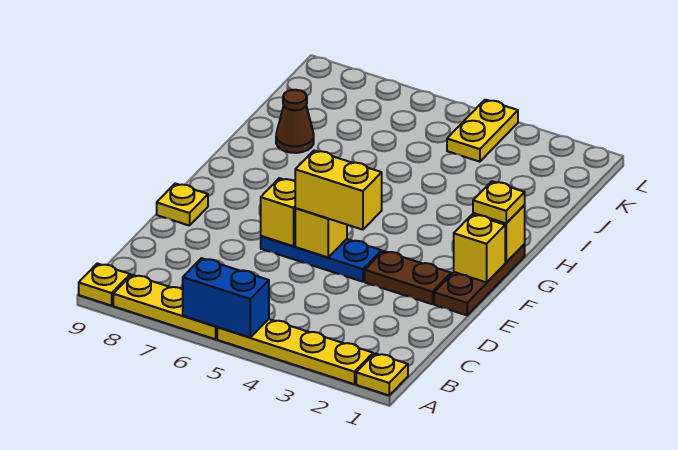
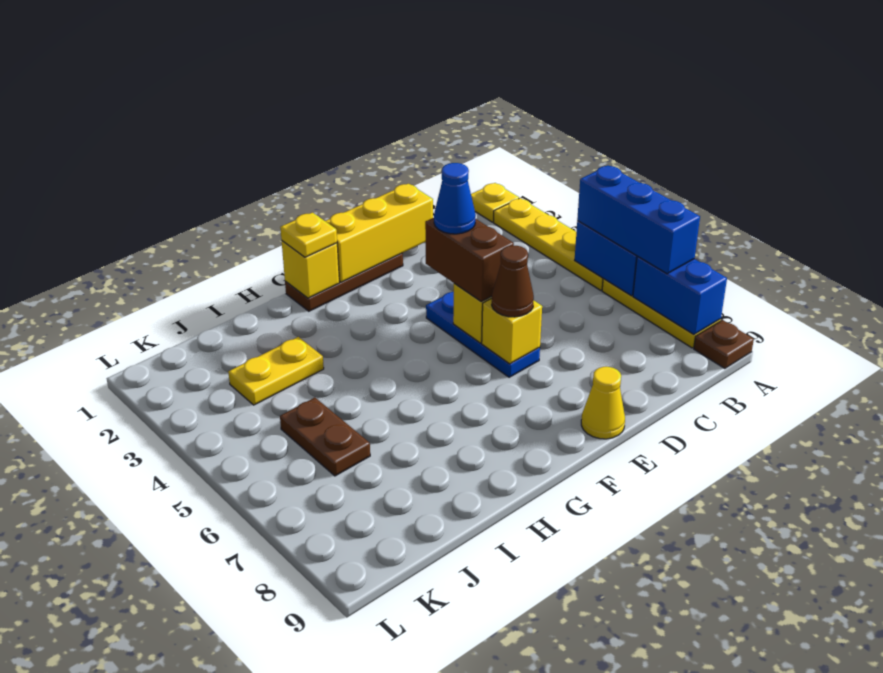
none -> blue 1x3 brick [577,166,700,274]
none -> blue 1x2 brick [633,256,727,334]
yellow 1x1 plate [79,264,130,306] -> brown 1x1 plate [694,320,754,369]
brown 1x2 plate [365,251,451,304] -> brown 1x2 plate moved to [280,398,370,476]
yellow 1x2 brick [295,150,382,230] -> brown 1x2 brick [425,218,514,301]
none -> blue 1x1 cone [434,163,476,234]
yellow 1x1 plate [157,184,208,226] -> yellow 1x1 cone [581,367,625,439]
yellow 1x1 brick [454,214,505,282] -> yellow 1x3 brick [326,184,433,282]
brown 1x1 cone [276,90,314,153] -> brown 1x1 cone moved to [492,246,534,317]
yellow 1x2 plate [447,100,518,162] -> yellow 1x2 plate moved to [228,337,324,405]

